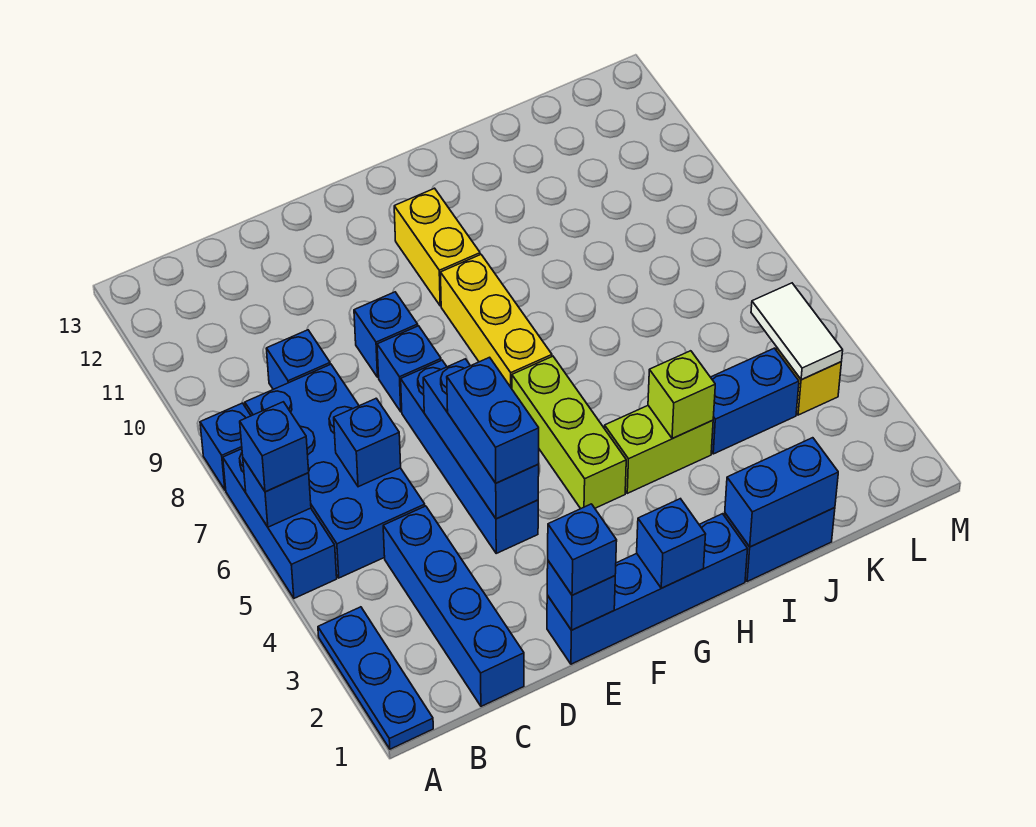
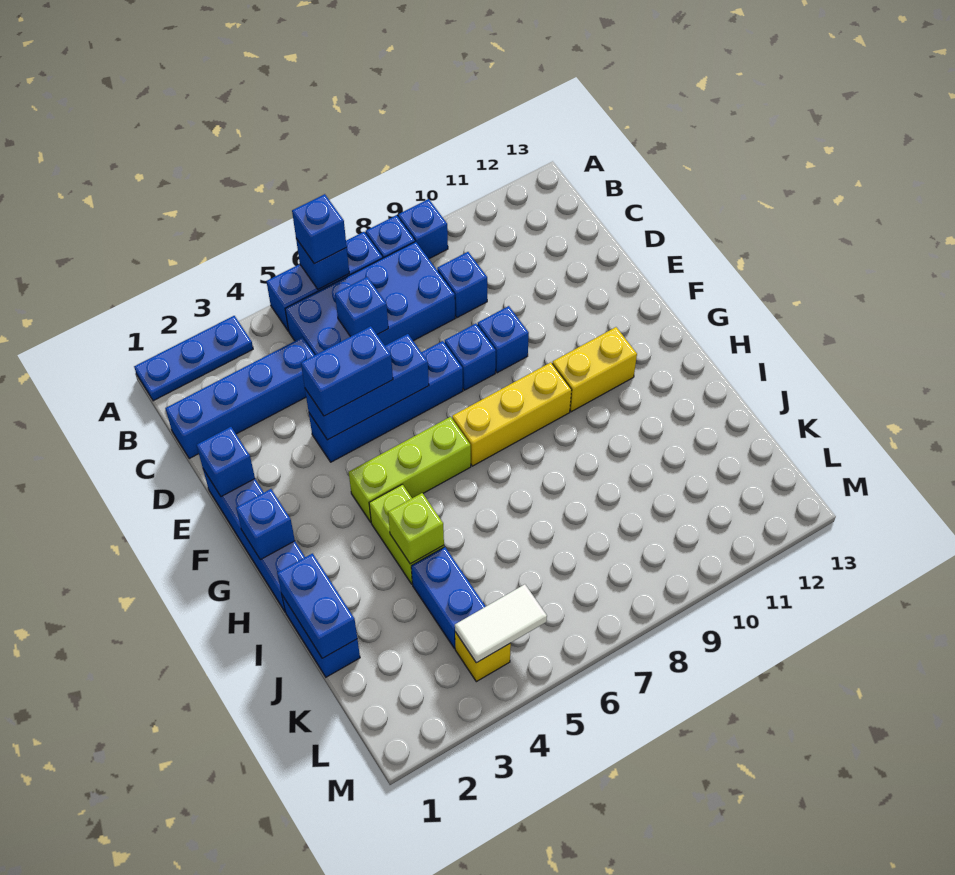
blue 1x1 brick [548,504,617,595] -> blue 1x1 brick moved to [398,199,448,259]

